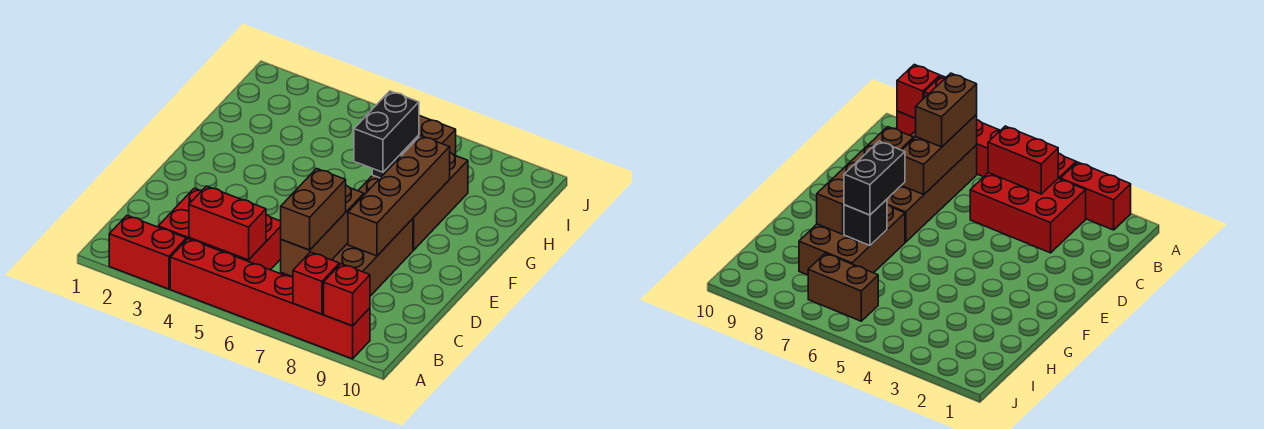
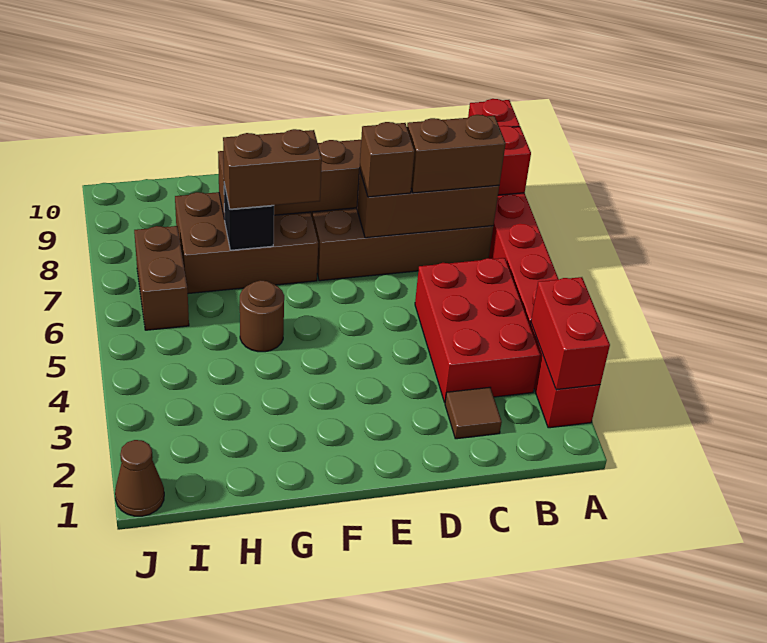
red 1x2 brick [189,186,266,260] -> red 1x2 brick moved to [531,277,610,390]
none -> brown 1x1 tile [445,387,502,439]
none -> brown 1x1 brick [360,122,415,197]
black 1x2 brick [354,91,419,172] -> brown 1x2 brick [223,129,322,209]
none -> brown 1x1 round brick [240,280,284,352]
none -> brown 1x1 cone [115,440,164,516]

